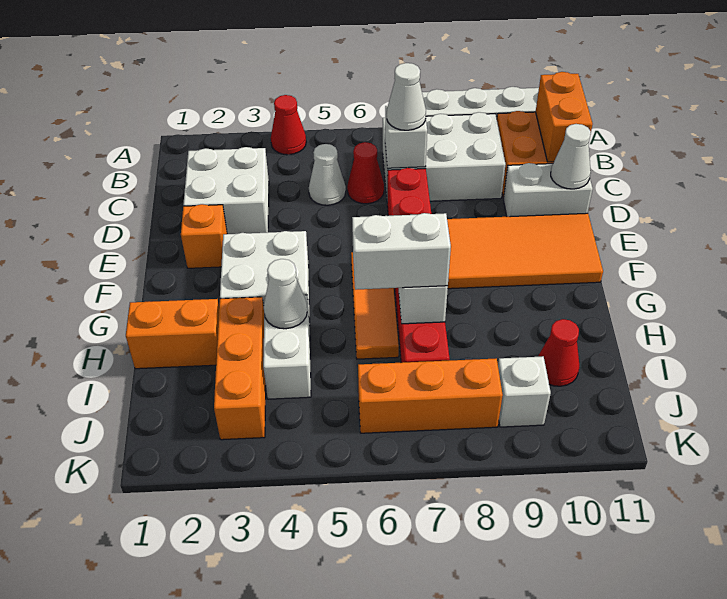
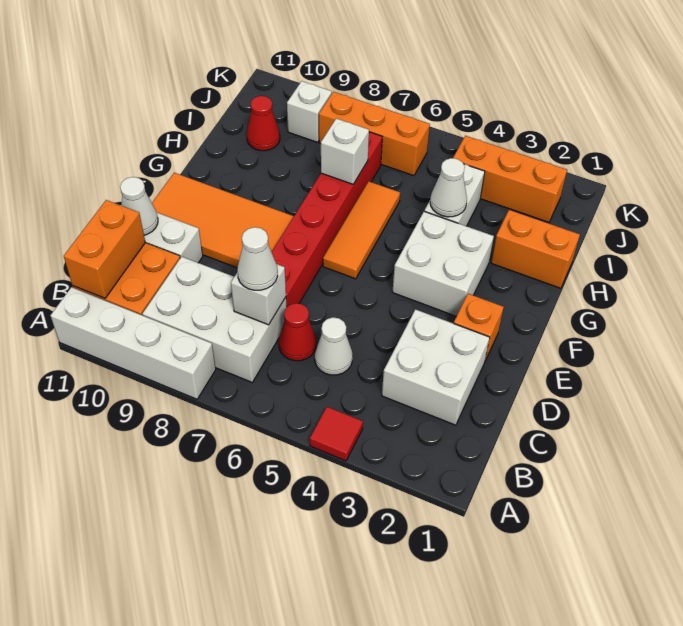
red 1x1 cone [271,95,306,155] -> red 1x1 tile [310,407,363,461]
orange 1x3 brick [214,297,266,440] -> orange 1x3 brick turned to [453,136,567,222]
white 1x2 brick [352,213,451,290] -> none

